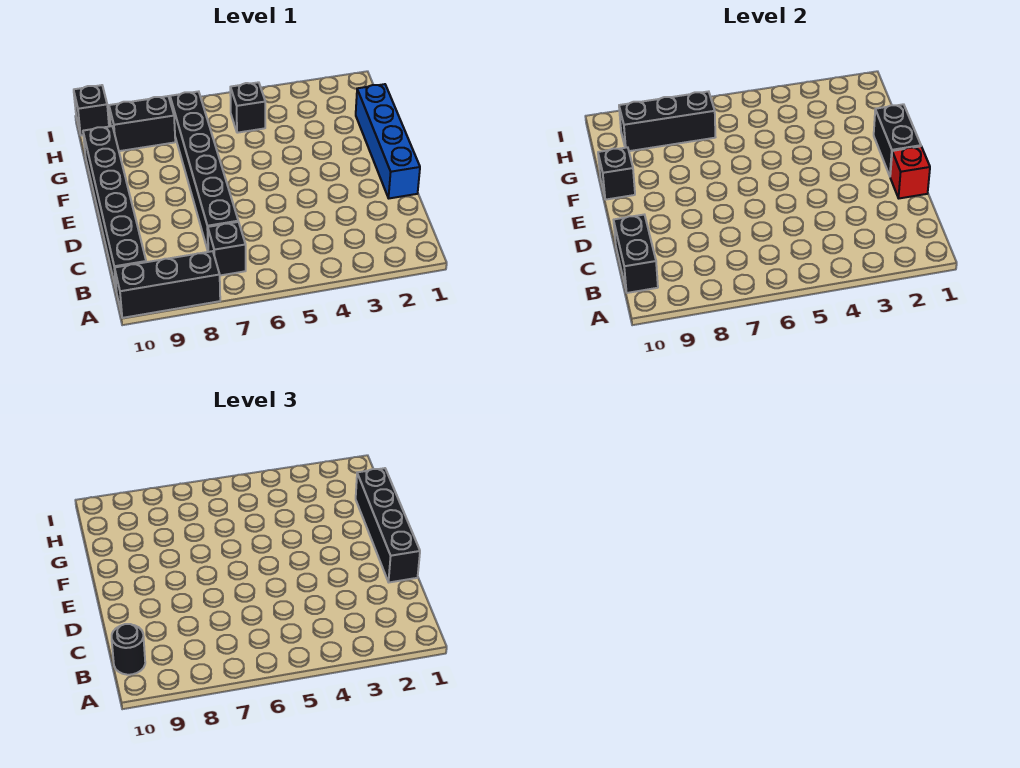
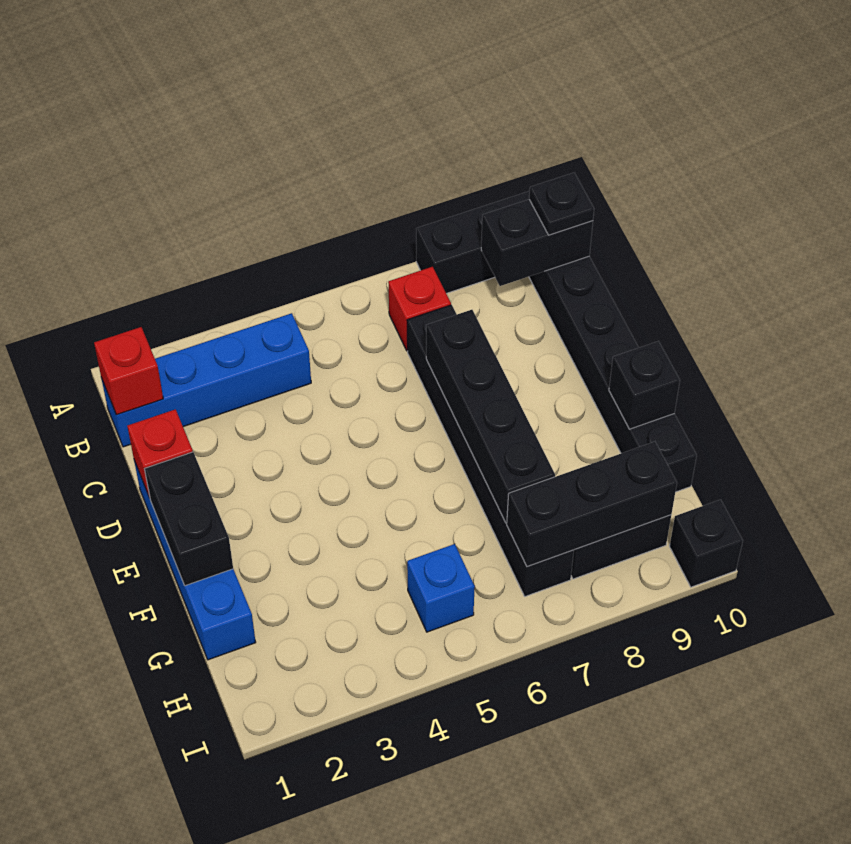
none -> blue 1x4 brick [102,313,311,447]
none -> red 1x1 brick [94,327,163,415]
black 1x1 brick [208,222,246,276] -> red 1x1 brick [388,267,451,350]
black 1x2 brick [614,215,658,293] -> black 1x2 brick turned to [481,200,593,286]
black 1x1 round brick [112,624,145,675] -> black 1x1 plate [529,173,594,235]
black 1x4 brick [356,468,420,582] -> black 1x4 brick moved to [426,310,555,523]
black 1x1 brick [230,82,265,133] -> blue 1x1 brick [407,544,475,632]

